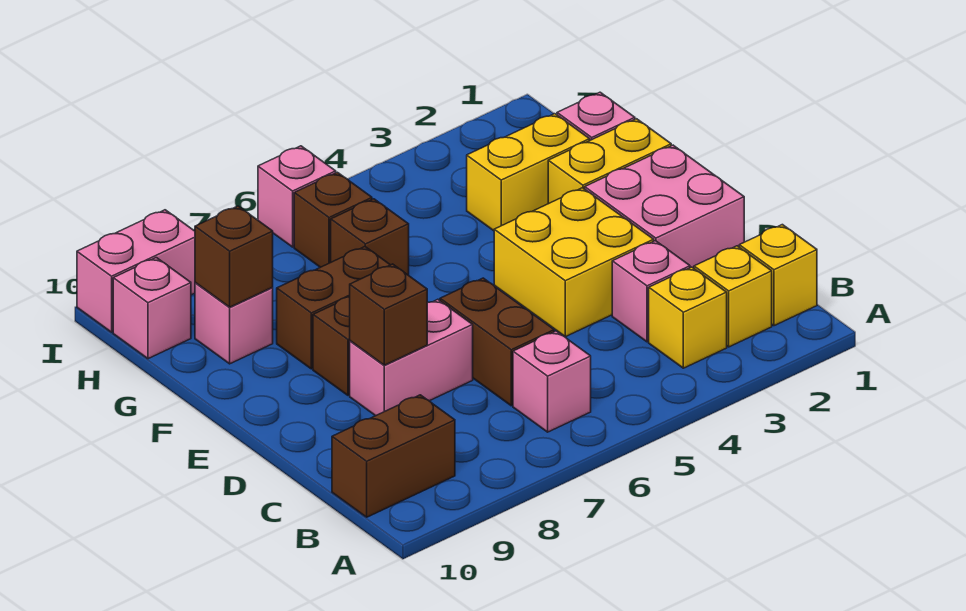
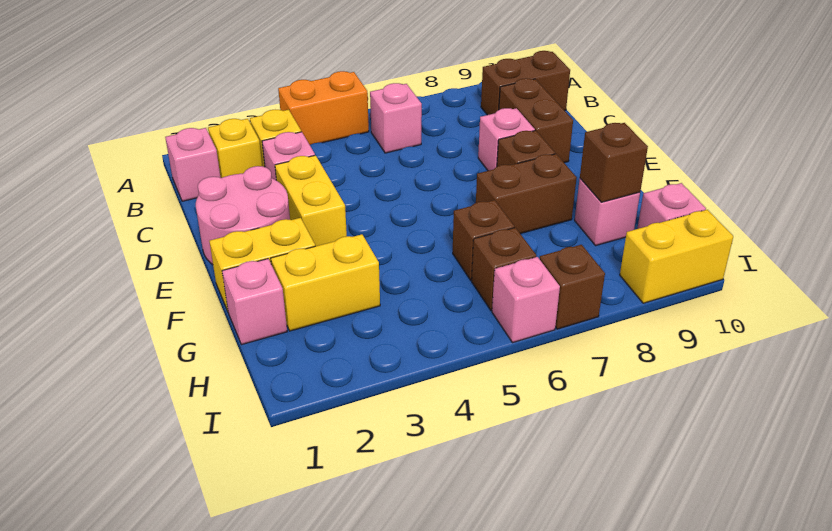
none -> orange 1x2 brick [278,71,369,145]
yellow 1x1 brick [739,225,817,326] -> pink 1x1 brick [165,128,220,201]
brown 1x2 brick [440,278,554,406] -> brown 1x2 brick moved to [499,78,573,163]
pink 2x2 brick [585,145,744,268] -> pink 2x2 round brick [196,166,290,265]
yellow 2x2 brick [494,188,654,337] -> yellow 1x2 brick [275,155,347,246]
pink 1x2 brick [350,299,473,416] -> pink 1x1 brick [478,108,535,171]
brown 1x1 brick [350,264,427,365] -> brown 1x1 brick moved to [540,245,605,329]
pink 1x2 brick [77,210,195,332] -> yellow 1x2 brick [620,210,733,303]

